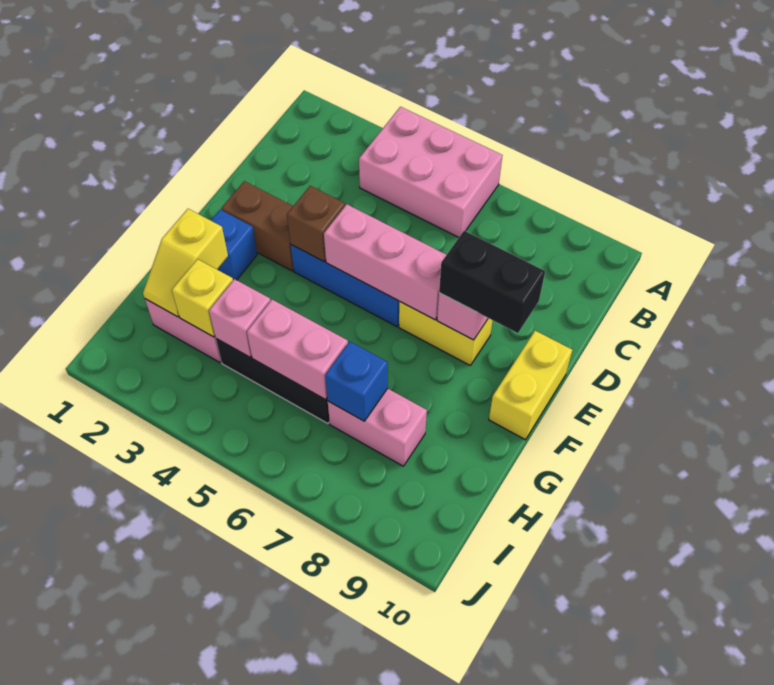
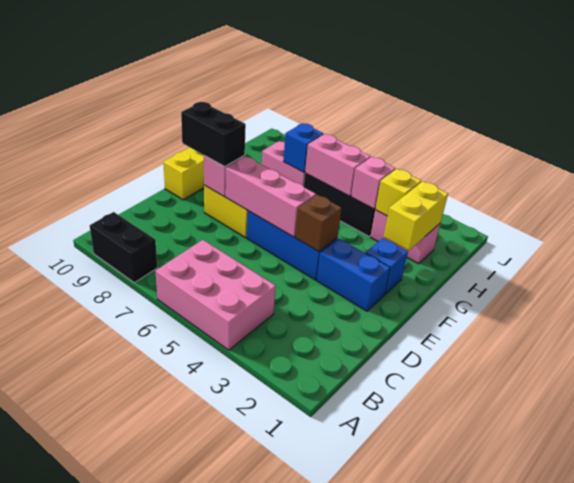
none -> black 1x2 brick [90,212,157,283]
brown 1x2 brick [221,181,294,271] -> blue 1x2 brick [317,239,390,311]
yellow 1x2 slope [143,209,228,317] -> yellow 1x2 brick [384,181,448,251]

